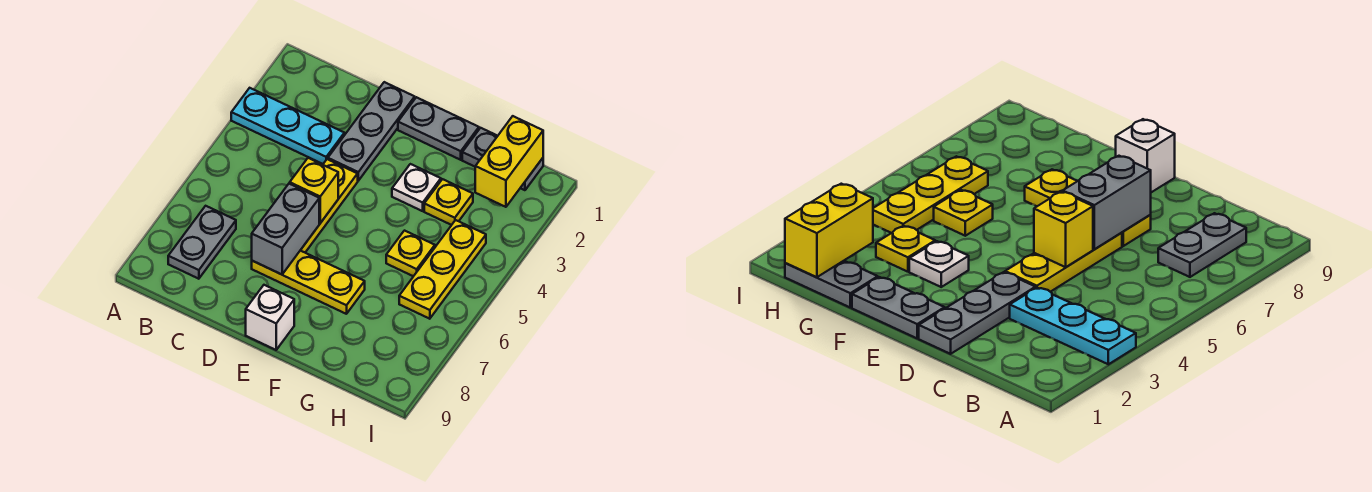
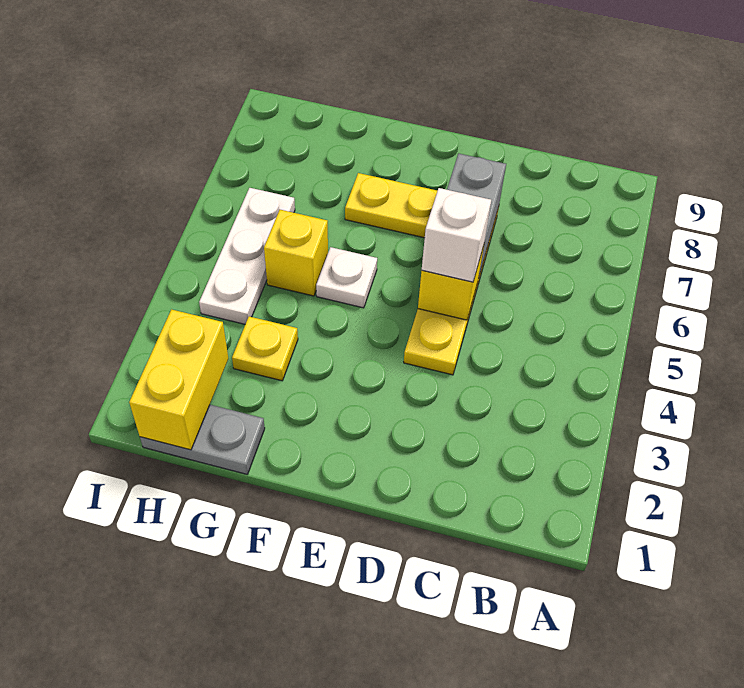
cyan 1x3 plate [231,88,344,164] -> none
grey 1x2 plate [168,206,236,279] -> none
grey 1x3 plate [328,82,415,181] -> none
grey 1x2 plate [398,97,479,160] -> none
white 1x1 brick [246,285,294,350] -> white 1x1 brick moved to [422,188,491,282]
white 1x1 plate [392,164,441,211] -> white 1x1 plate moved to [316,247,377,308]
yellow 1x1 plate [386,231,435,276] -> yellow 1x1 brick [264,210,328,296]
yellow 1x3 plate [399,220,486,319] -> white 1x3 plate [199,188,295,324]

